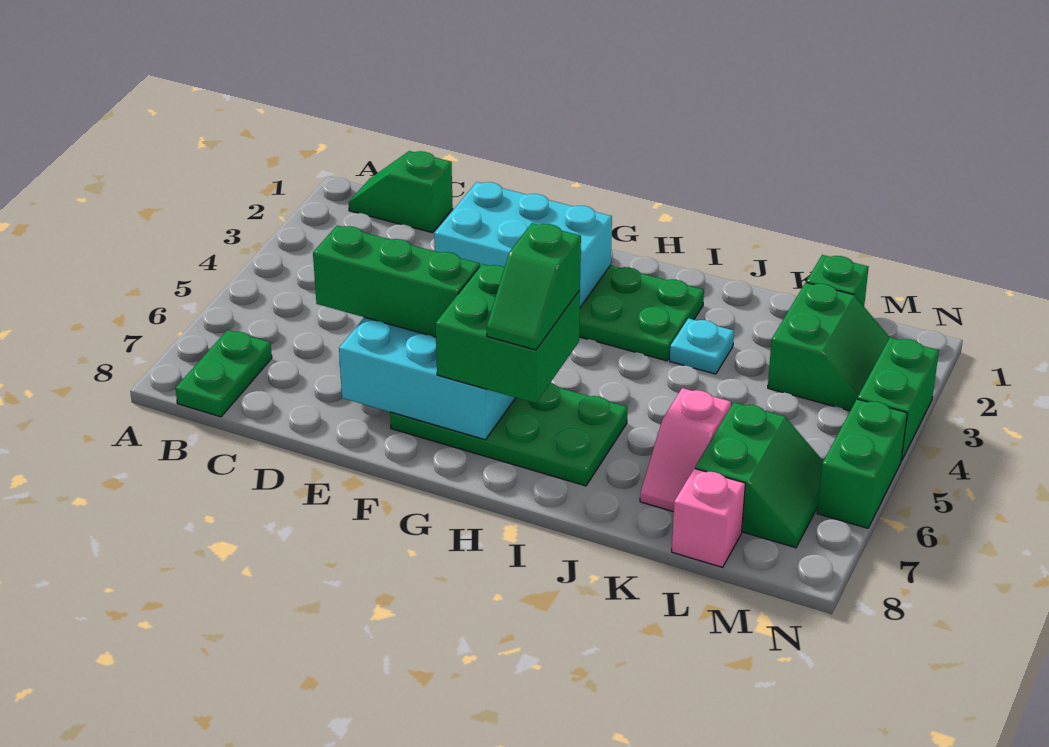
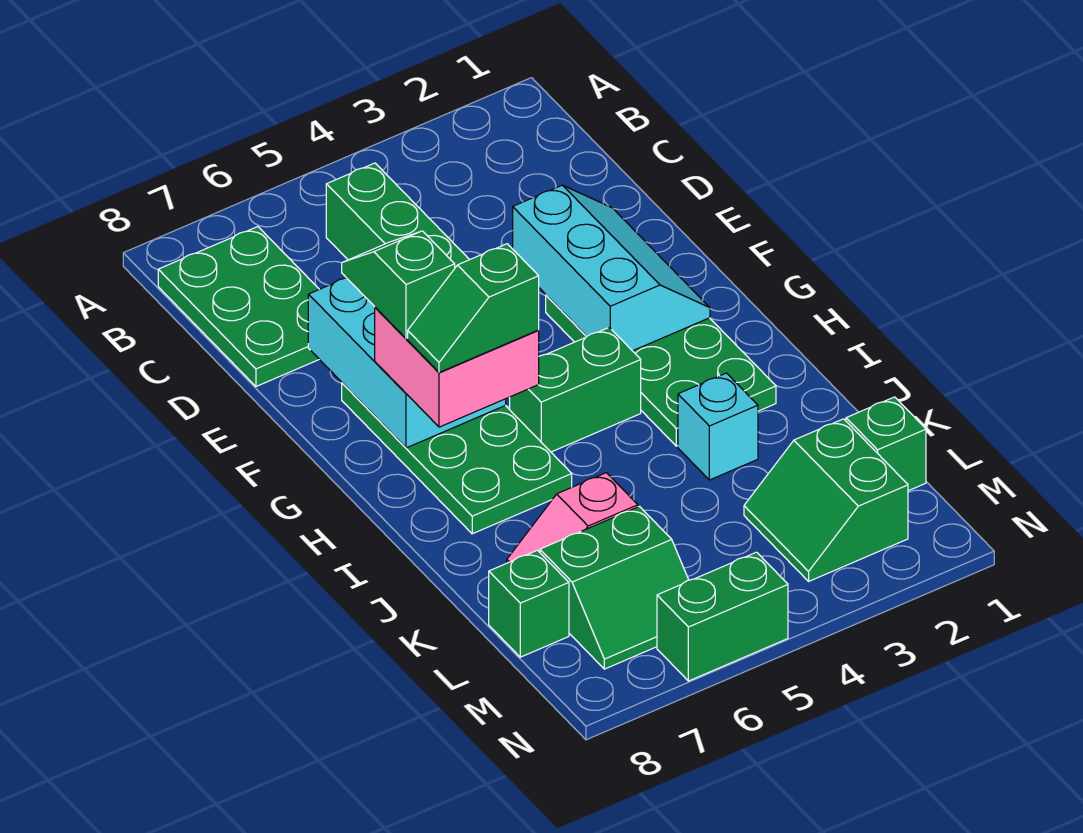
green 1x2 slope [349,151,453,233] -> green 1x2 slope moved to [342,231,455,339]
green 1x2 plate [175,330,272,417] -> green 2x3 plate [158,227,319,386]
cyan 2x3 brick [434,182,612,307] -> cyan 2x3 slope [513,185,710,351]
green 2x2 brick [436,264,580,403] -> pink 2x2 brick [375,308,539,427]
cyan 1x1 plate [670,318,734,374] -> cyan 1x1 brick [678,373,758,480]
green 2x2 slope [768,283,890,411] -> green 2x2 slope turned to [744,419,908,581]
pink 1x1 brick [672,468,745,567] -> green 1x1 brick [489,550,569,657]
green 1x2 brick [857,337,939,461] -> green 1x2 brick moved to [510,327,641,452]

